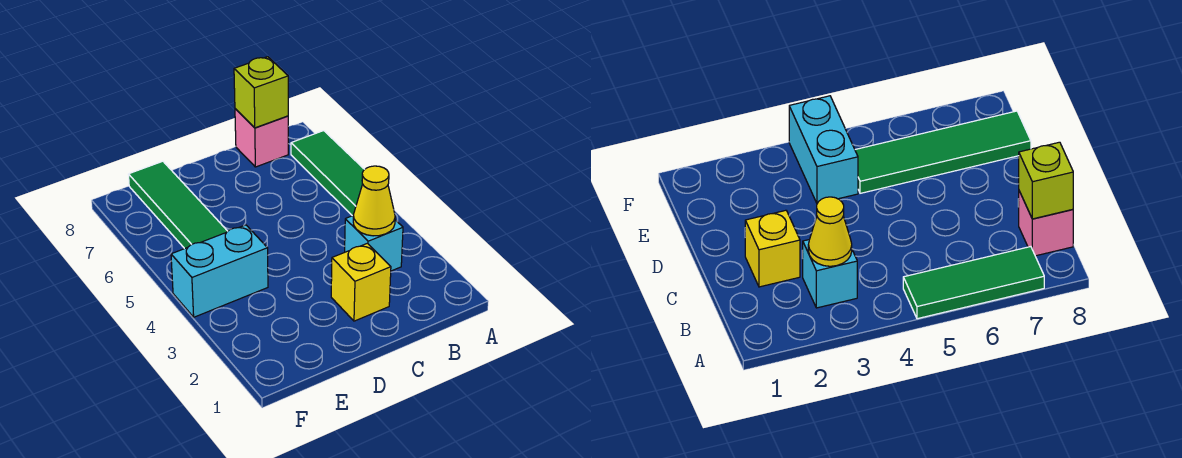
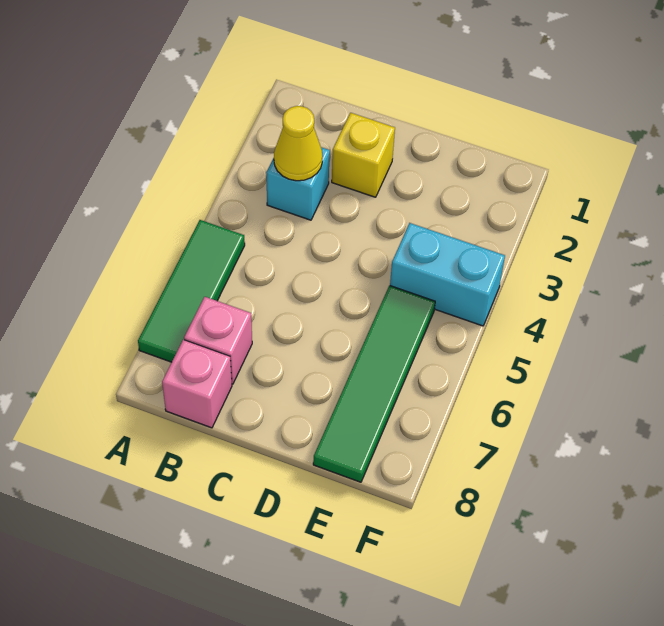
none -> pink 1x1 brick [184,297,252,384]
lime 1x1 brick [234,57,288,128] -> none

